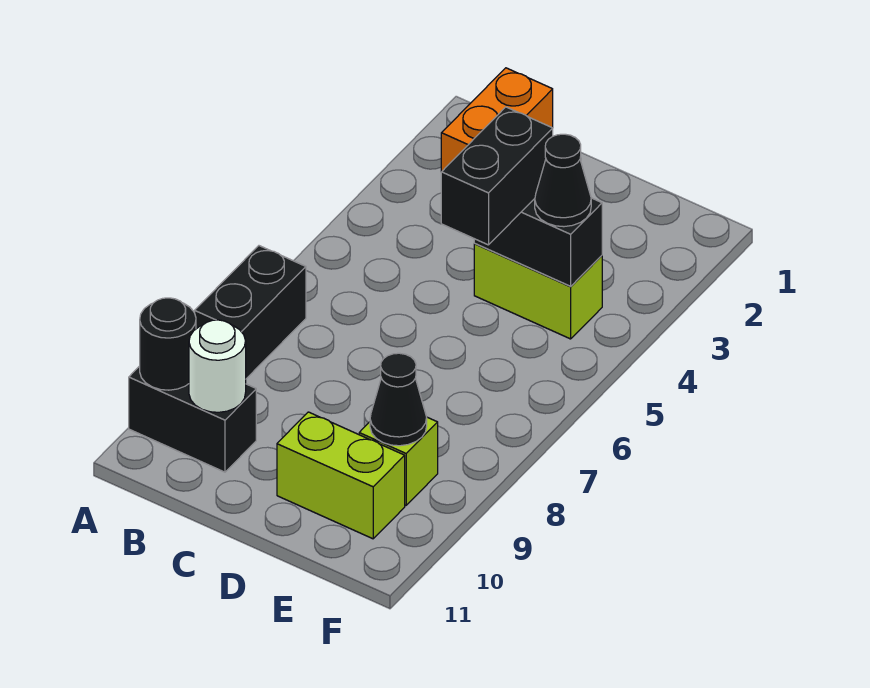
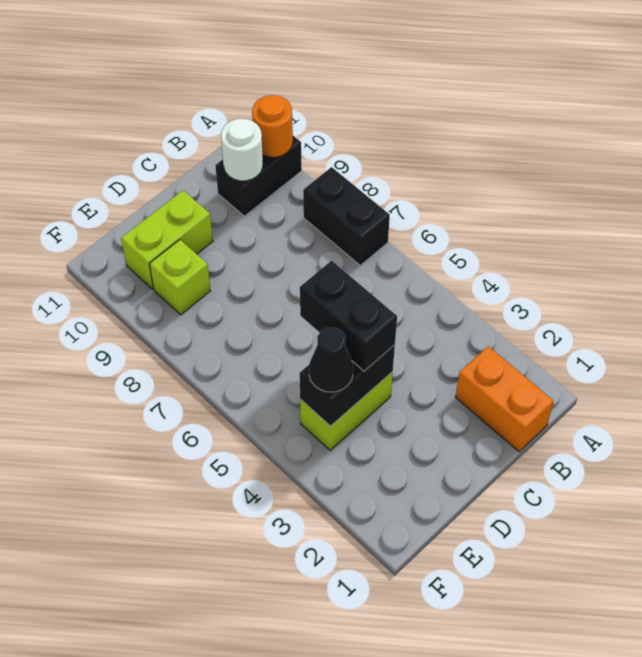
black 1x1 round brick [140,298,196,390] -> orange 1x1 round brick [252,95,293,157]
black 1x1 cone [370,353,427,446] -> none

